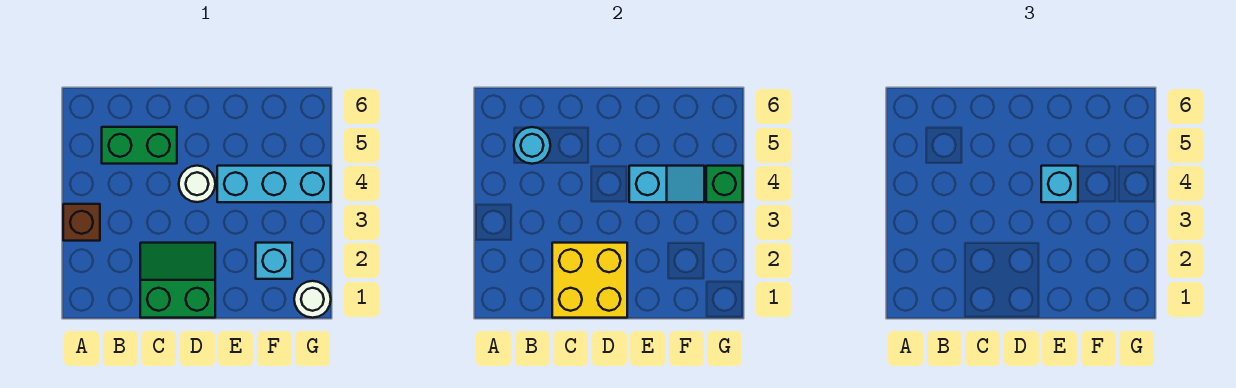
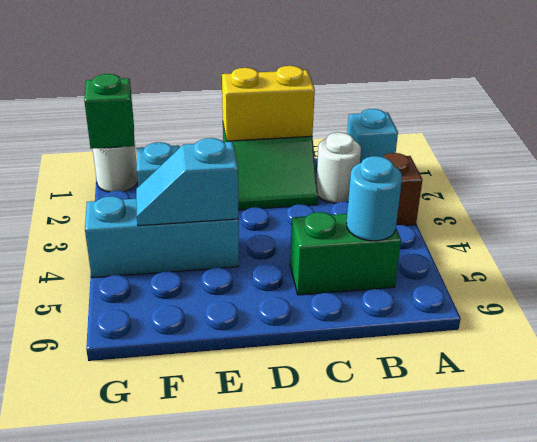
yellow 2x2 brick [552,243,627,318] -> yellow 1x2 brick [222,66,315,141]
white 1x1 round brick [179,166,215,202] -> white 1x1 round brick moved to [316,132,361,203]
cyan 1x1 brick [1041,166,1078,202] -> cyan 1x1 brick moved to [347,109,398,163]
green 1x1 brick [706,166,743,202] -> green 1x1 brick moved to [84,74,134,149]

